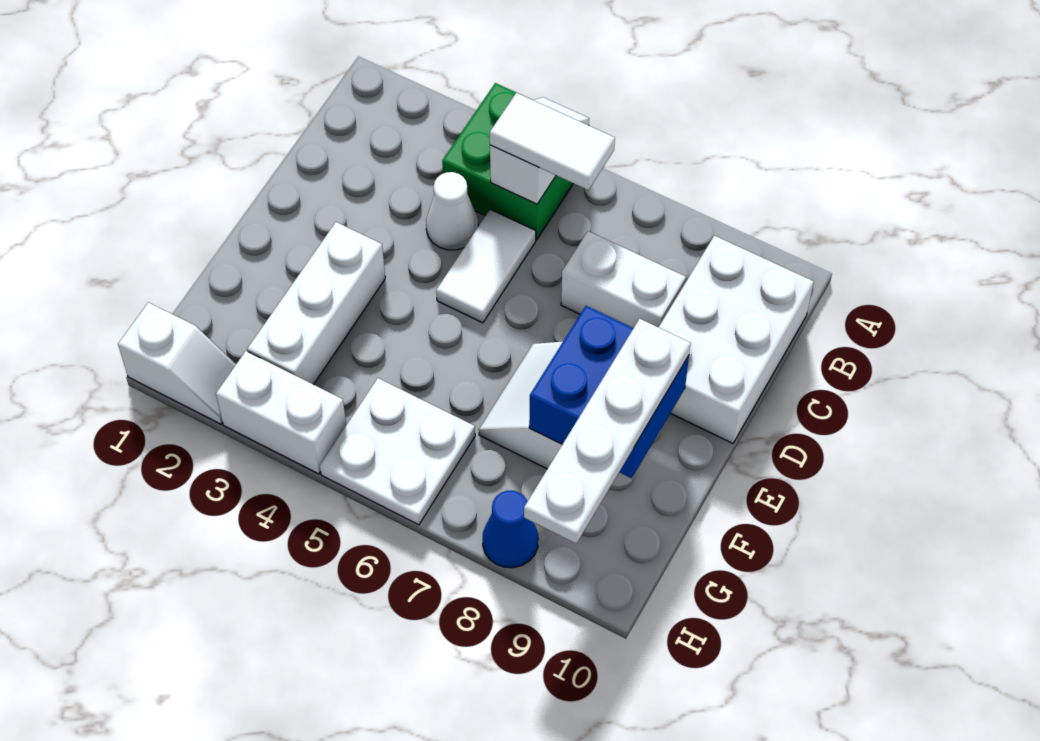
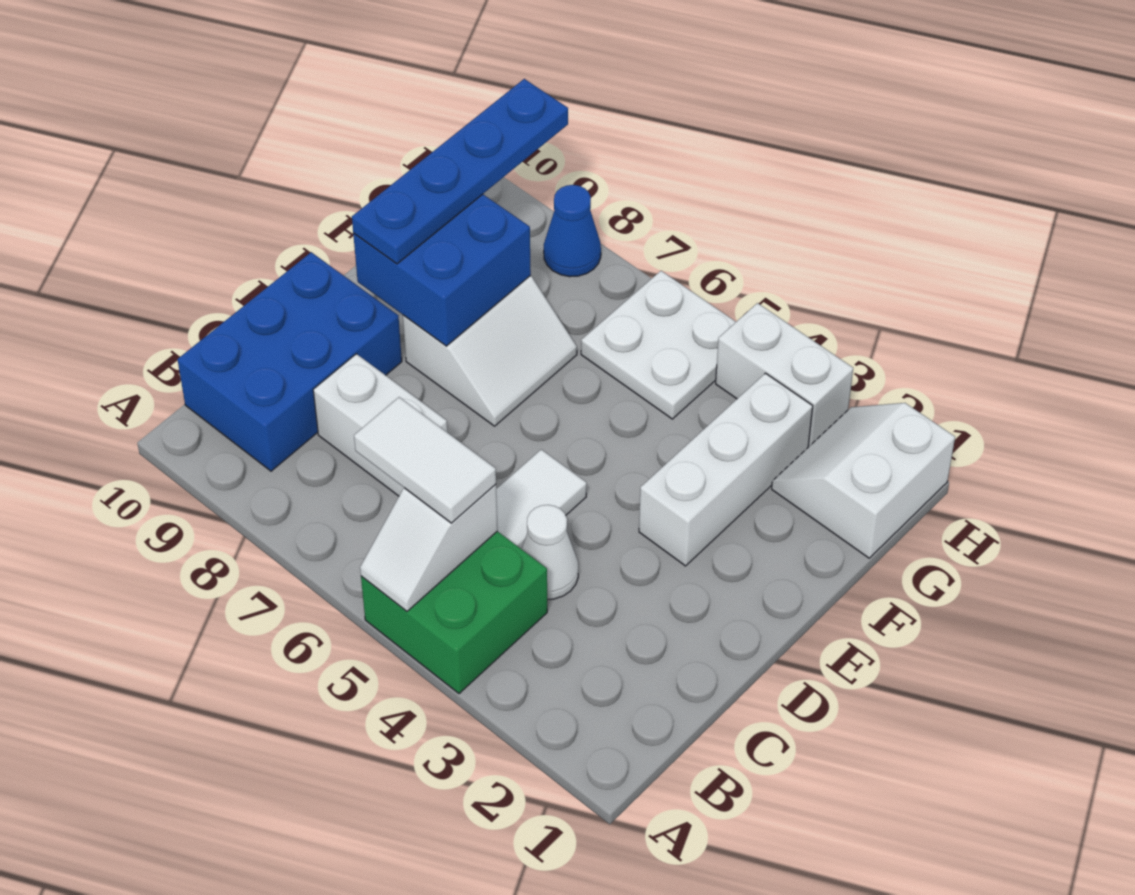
white 2x3 brick [659,236,814,443] -> blue 2x3 brick [177,252,402,471]
white 1x4 plate [524,319,691,543] -> blue 1x4 plate [352,79,568,264]
white 1x2 slope [118,302,236,424] -> white 2x2 slope [772,403,955,558]

